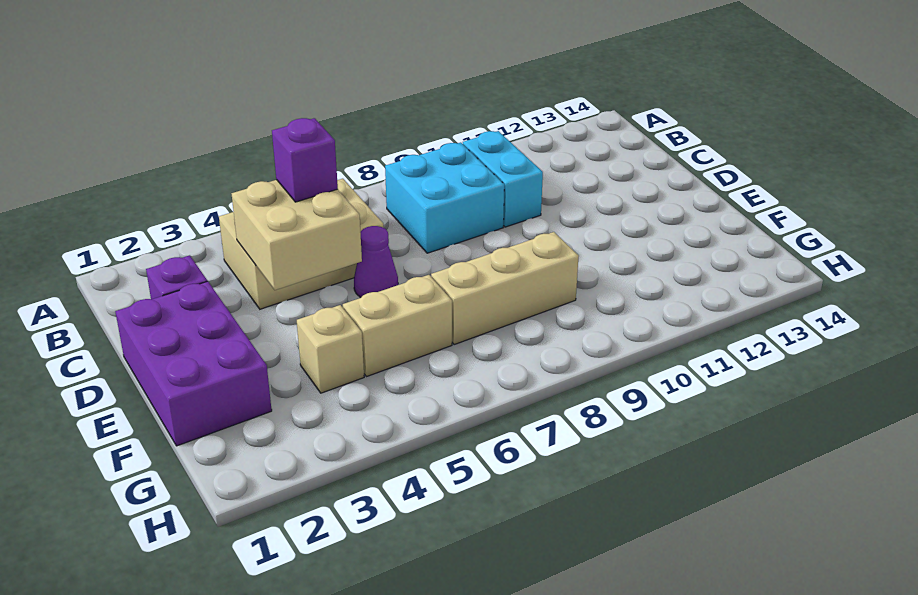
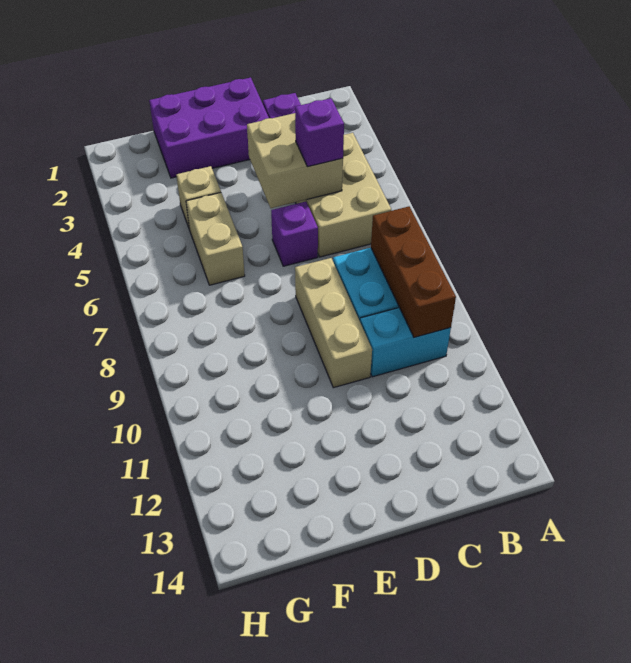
none -> brown 1x3 brick [371,207,456,337]
purple 1x1 cone [354,226,398,297] -> purple 1x1 brick [271,202,318,266]
tan 1x3 brick [431,232,579,345] -> tan 1x3 brick moved to [295,258,372,388]

